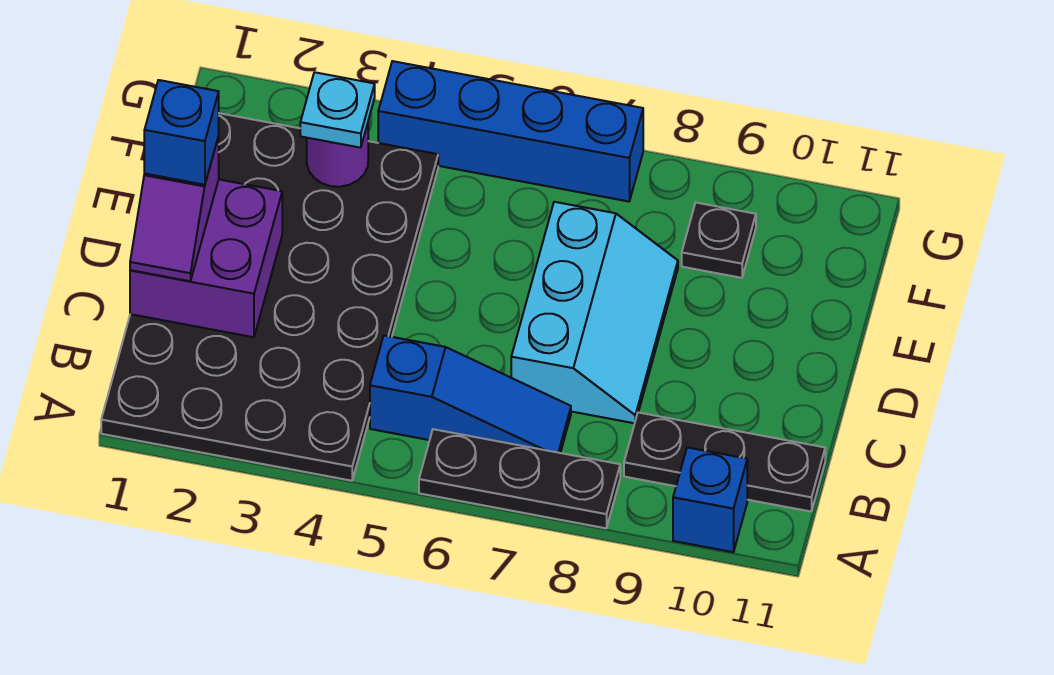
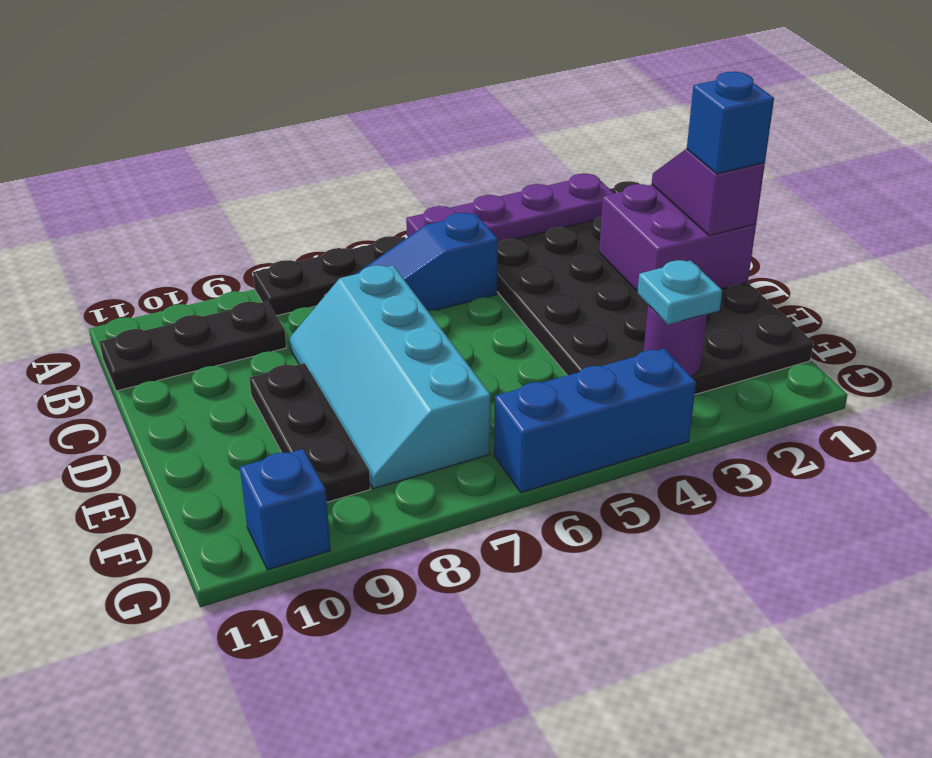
none -> purple 1x4 plate [406,173,614,243]
blue 1x1 brick [673,447,747,552] -> blue 1x1 brick moved to [240,449,331,570]
cyan 2x3 slope [511,202,678,423] -> cyan 2x4 slope [289,265,491,489]
black 1x1 plate [682,203,756,278] -> black 1x3 plate [249,363,370,502]
blue 1x4 brick [378,61,643,201] -> blue 1x3 brick [494,349,696,493]

